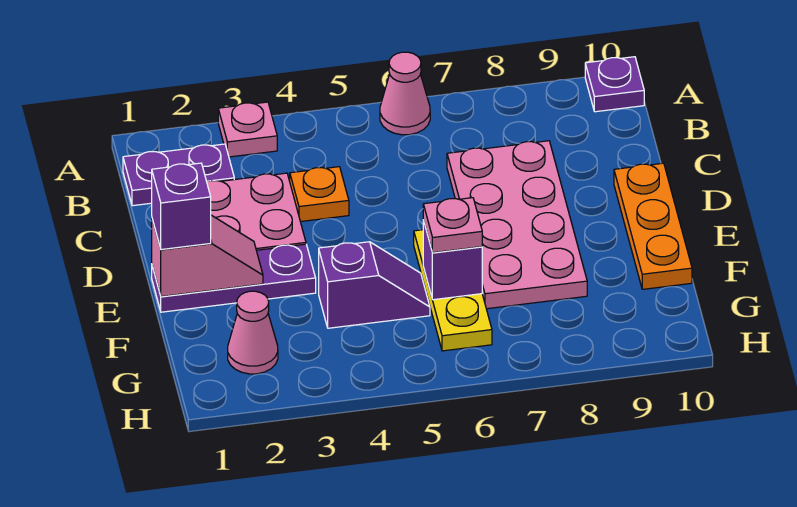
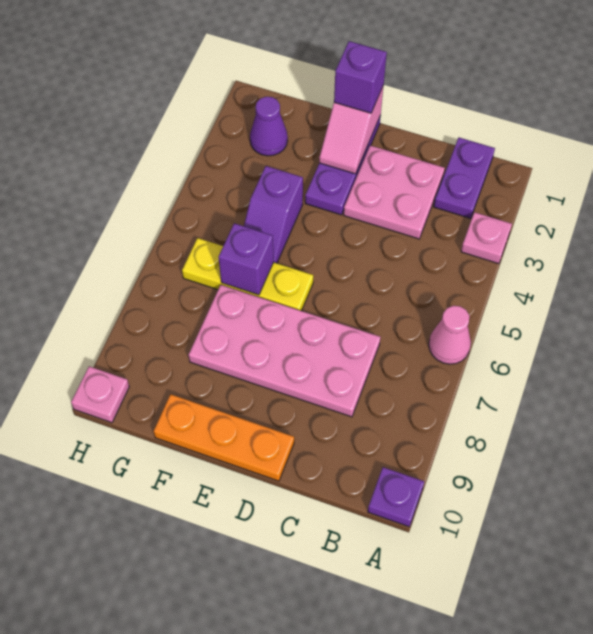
orange 1x1 plate [290,167,349,222] -> none
pink 1x1 plate [423,198,482,253] -> pink 1x1 plate moved to [71,366,129,423]
pink 1x1 cone [228,291,278,374] -> purple 1x1 cone [250,97,288,156]

